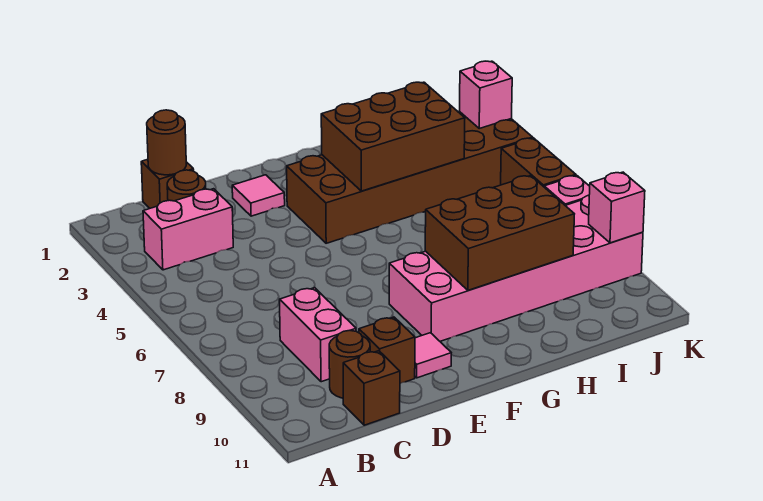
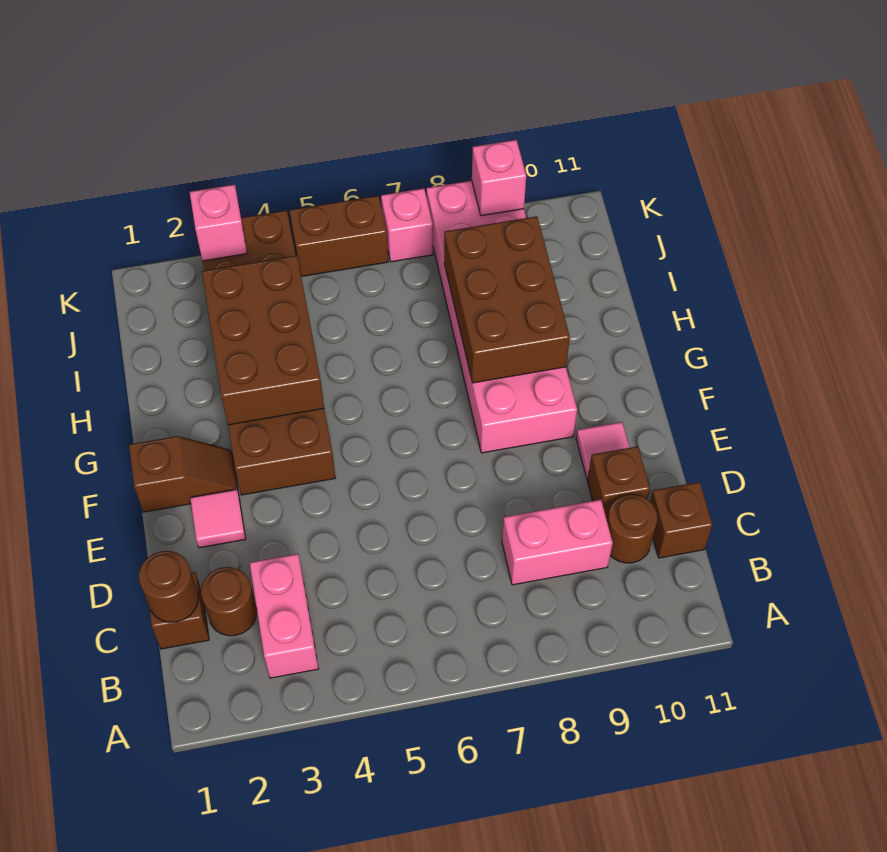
none -> brown 1x2 slope [129,436,238,512]

